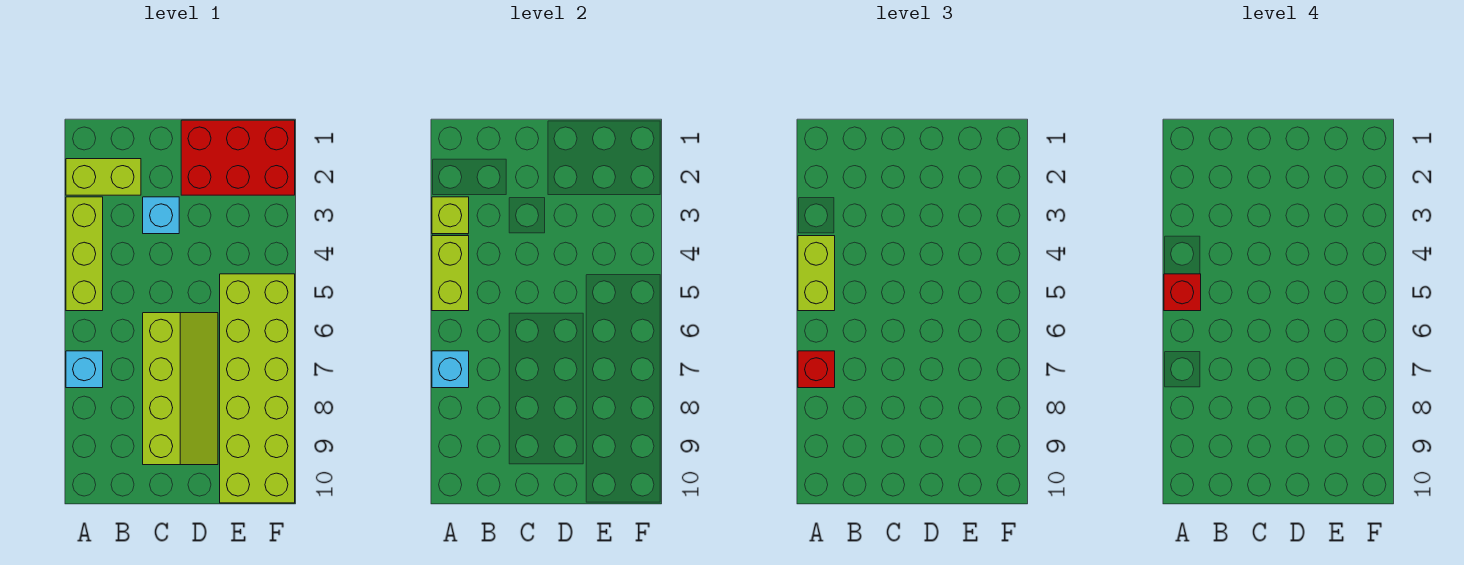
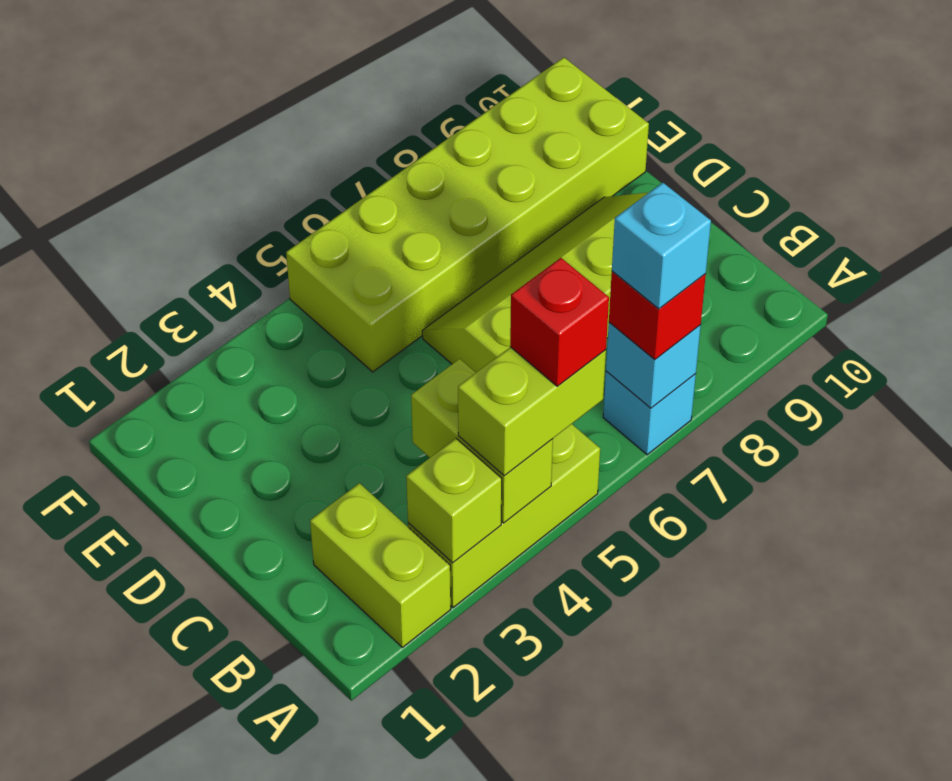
lime 1x2 brick [432,236,469,311] -> lime 1x2 brick turned to [411,359,553,523]
cyan 1x1 brick [143,197,179,234] -> cyan 1x1 brick moved to [612,183,711,309]
red 2x3 brick [181,120,295,195] -> none

